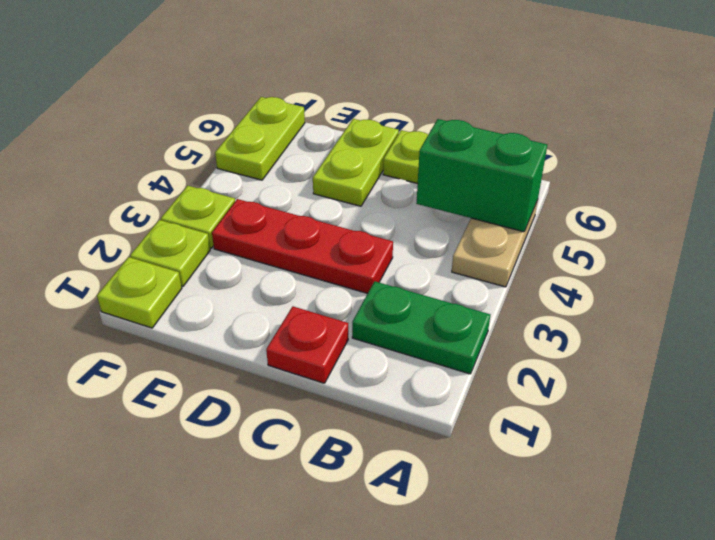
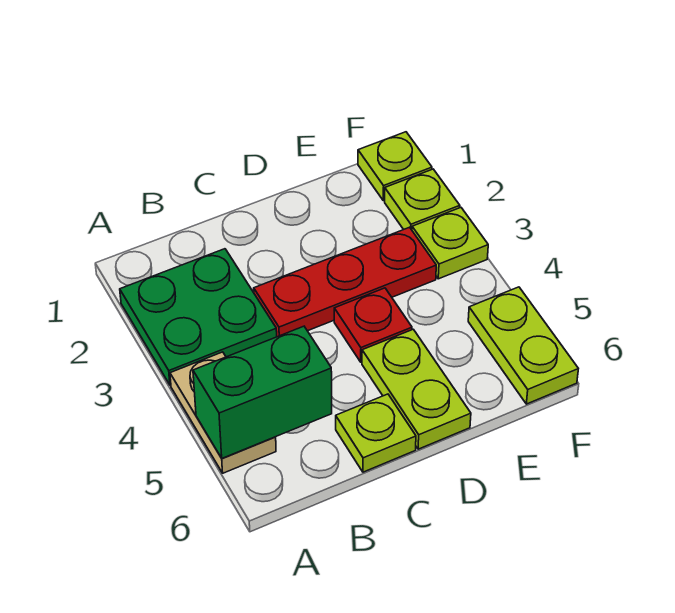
green 1x2 plate [352,281,490,374] -> green 2x2 plate [120,249,277,385]
red 1x1 plate [266,307,348,383] -> red 1x1 plate moved to [334,288,412,362]

